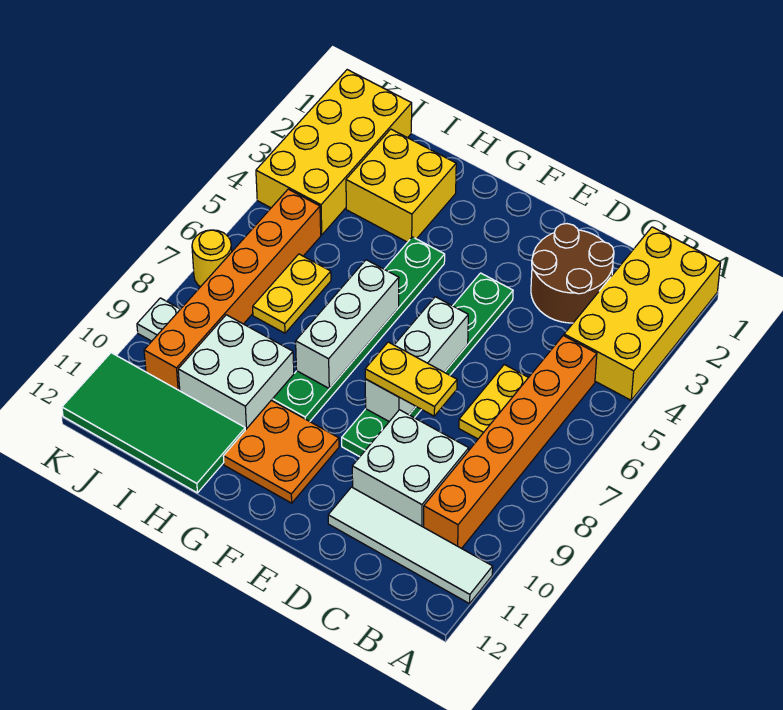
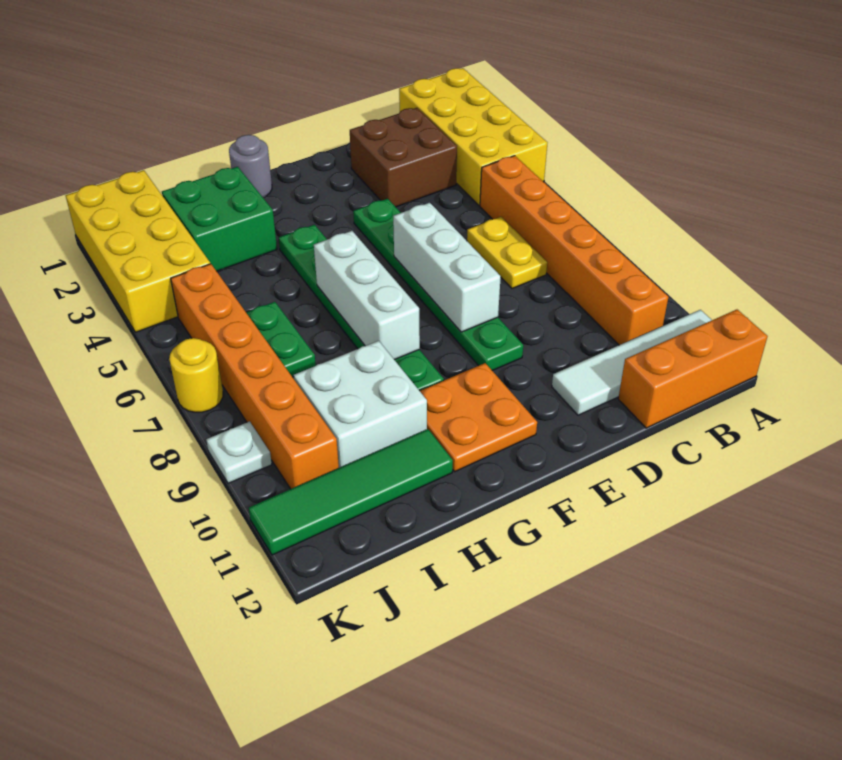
none -> orange 1x3 brick [618,310,767,428]
brown 2x2 round brick [531,224,614,323] -> brown 2x2 brick [350,108,457,207]
white 2x2 brick [352,410,469,527] -> none
yellow 1x2 plate [365,342,457,416] -> none
none -> grey 1x1 round brick [229,135,272,197]
yellow 2x2 brick [346,129,456,242] -> green 2x2 brick [162,167,277,271]
green 2x4 tile [62,353,245,493] -> green 1x4 tile [249,429,453,555]
yellow 1x2 plate [253,254,331,333] -> green 1x2 plate [246,302,316,377]

